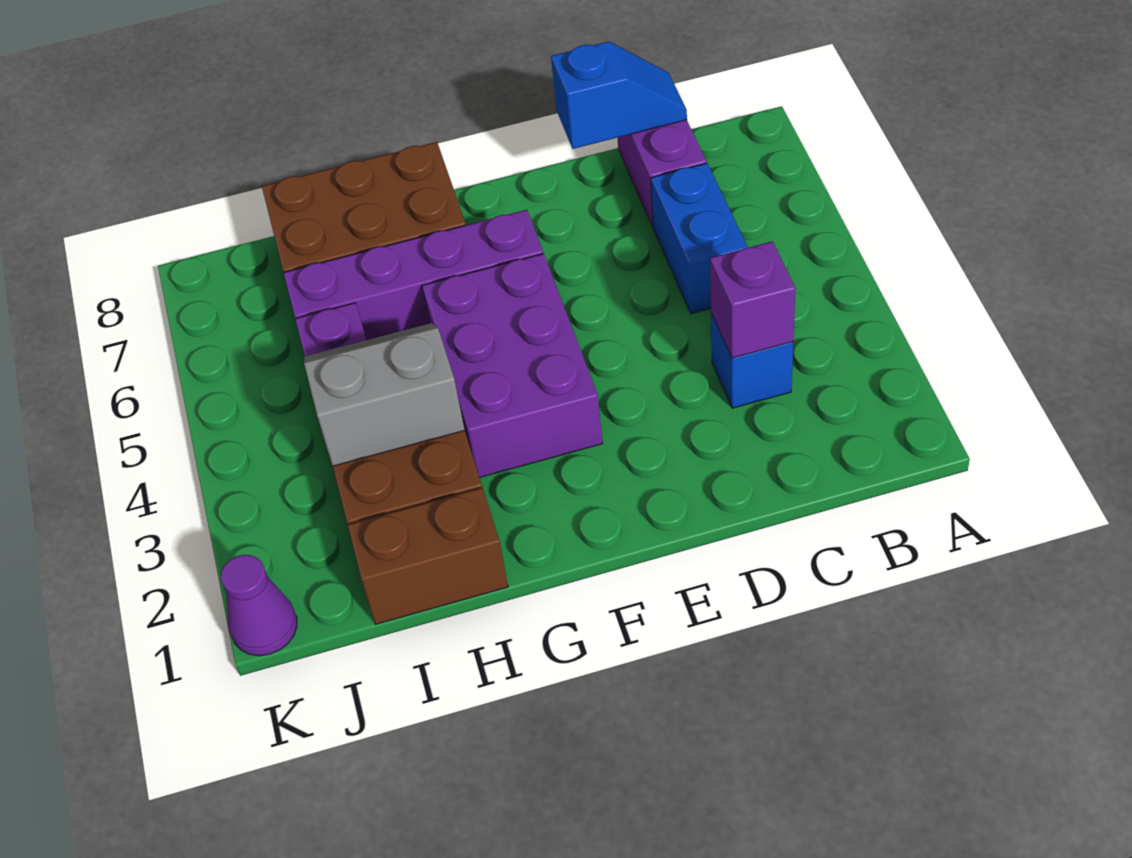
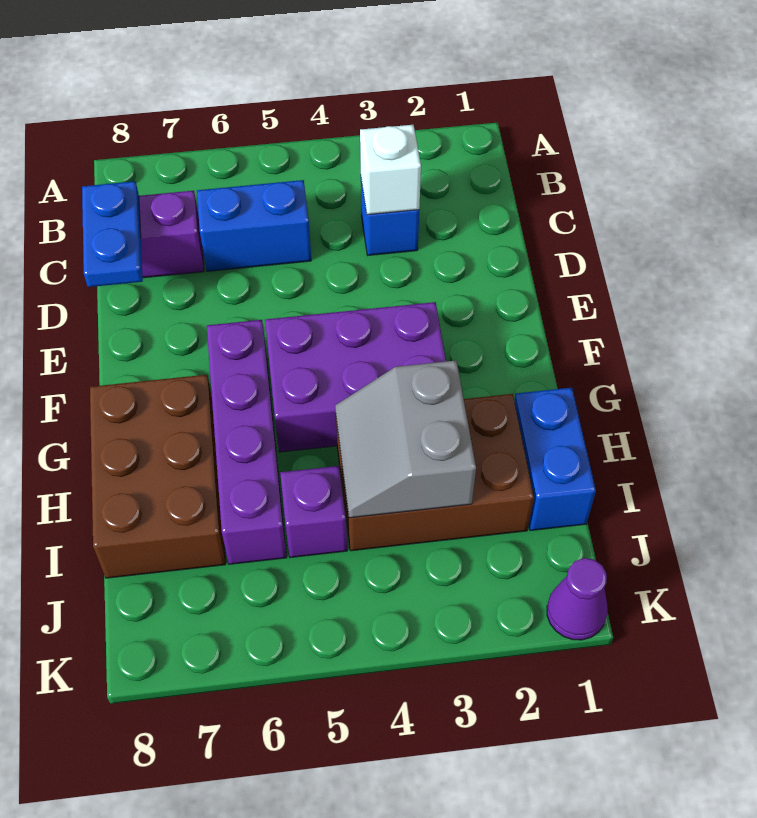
purple 1x1 brick [710,241,796,358] -> white 1x1 brick [360,125,421,215]
blue 1x2 slope [551,42,687,149] -> blue 1x2 plate [82,181,143,287]
brown 1x2 brick [348,488,508,624] -> blue 1x2 brick [514,388,596,531]

